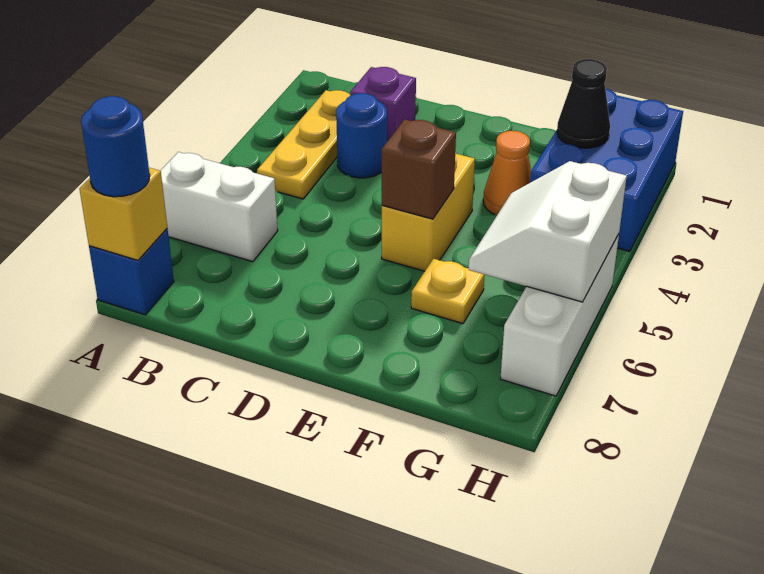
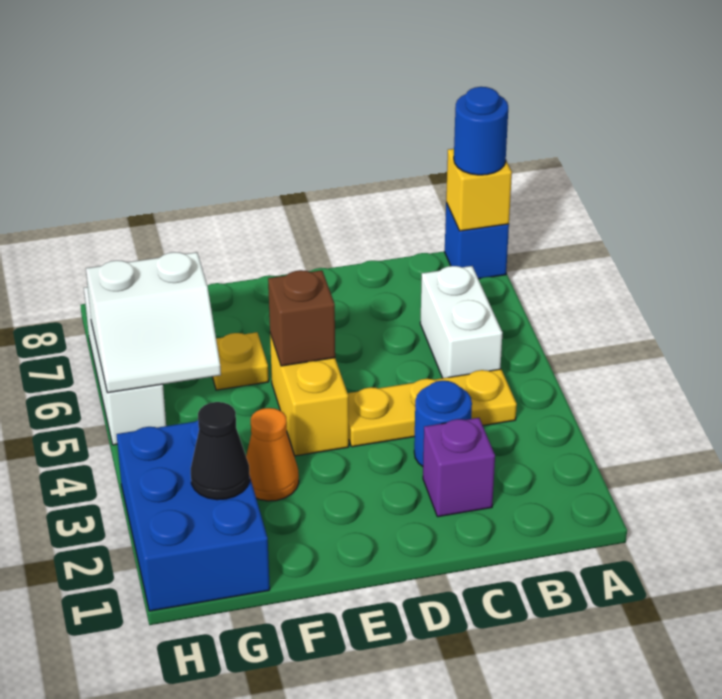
white 1x2 brick [160,152,278,262] -> white 1x2 brick turned to [420,266,502,378]
yellow 1x3 plate [257,90,350,199] -> yellow 1x3 plate turned to [348,369,517,447]
white 2x2 slope [469,161,627,302] -> white 2x2 slope turned to [86,252,221,393]

